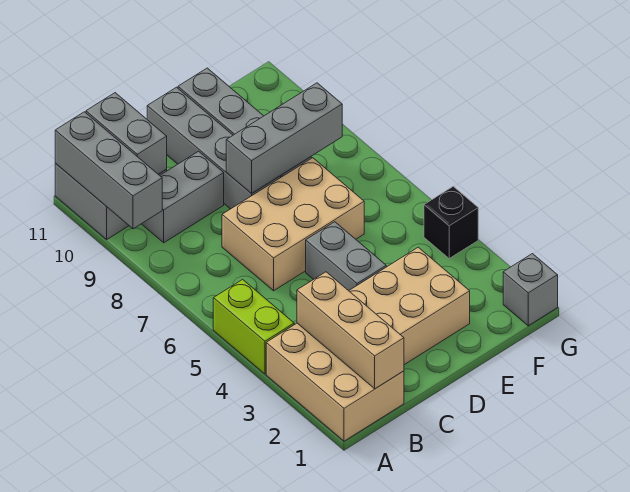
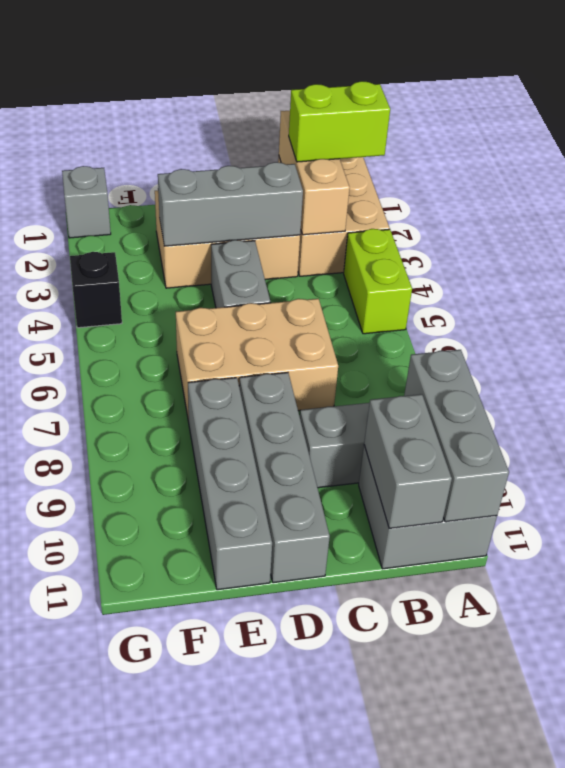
none -> lime 1x2 brick [289,81,390,162]
grey 1x3 brick [226,83,342,194] -> grey 1x3 brick moved to [158,162,303,246]

